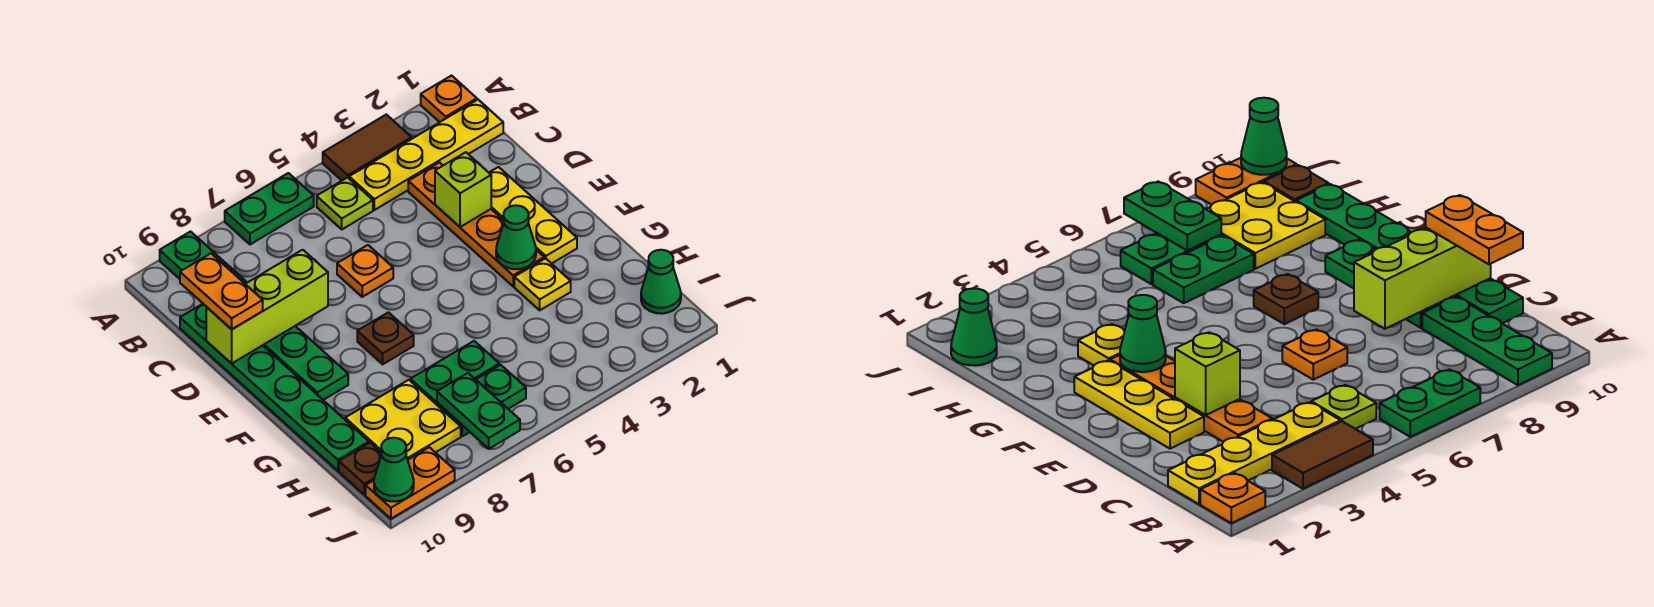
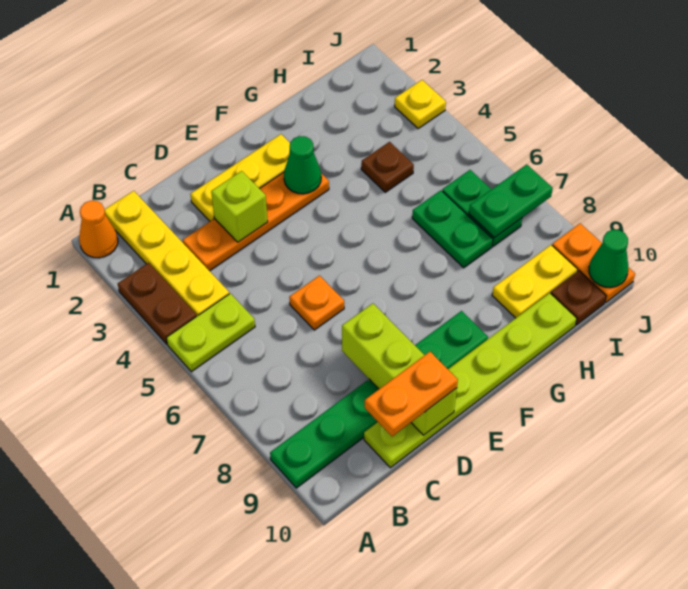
orange 1x1 plate [421,76,477,122] -> orange 1x1 cone [79,201,118,258]
brown 1x2 tile [323,115,412,181] -> brown 1x2 plate [118,263,197,344]
green 1x2 plate [225,173,314,245] -> none
lime 1x1 plate [317,178,373,229] -> lime 1x2 plate [166,293,255,372]
green 1x6 plate [180,304,369,471] -> lime 1x6 plate [364,293,577,468]
brown 1x1 plate [357,312,414,364] -> brown 1x1 plate moved to [361,142,414,192]
yellow 1x1 plate [514,258,571,310] -> yellow 1x1 plate moved to [395,80,446,128]
yellow 2x2 plate [345,380,461,460] -> yellow 1x2 plate [492,245,578,318]
green 1x1 cone [641,250,681,314] -> none

